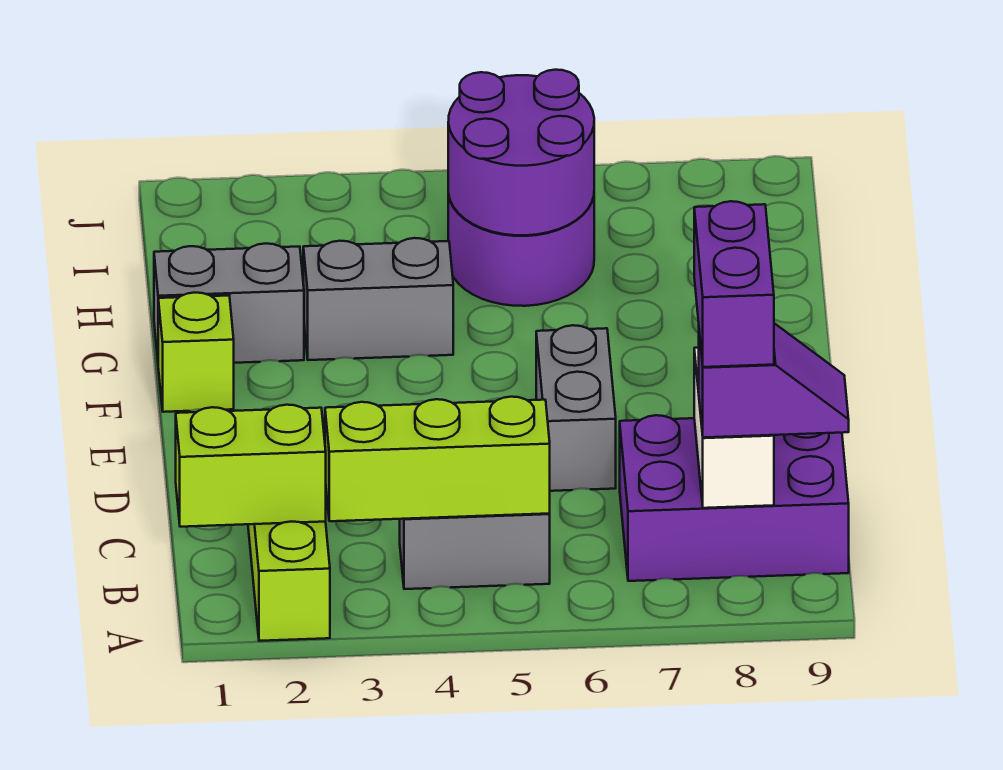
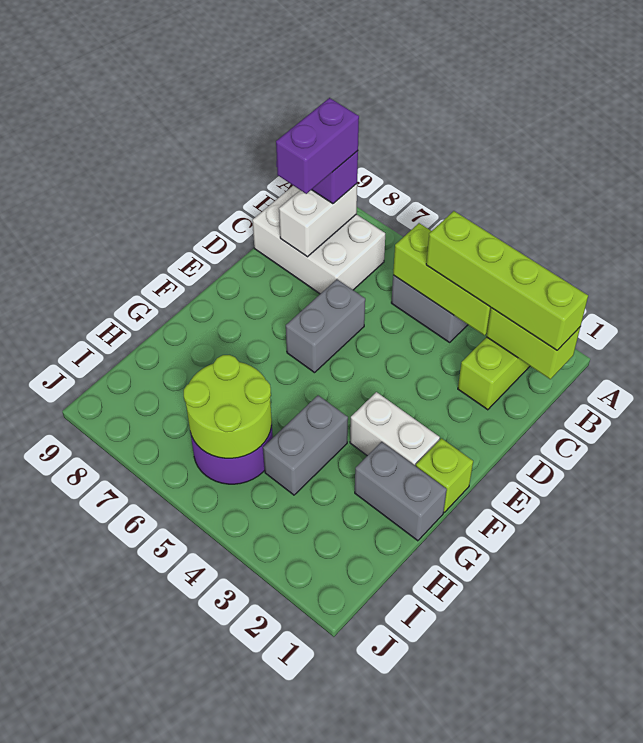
none -> lime 1x4 brick [426,211,588,350]
purple 2x3 brick [620,415,849,581] -> white 2x3 brick [252,186,385,294]
none -> white 1x2 brick [350,392,440,466]
grey 1x2 brick [303,238,453,360] -> grey 1x2 brick turned to [263,396,348,495]
purple 2x2 round brick [448,70,594,235] -> lime 2x2 round brick [184,355,272,458]

